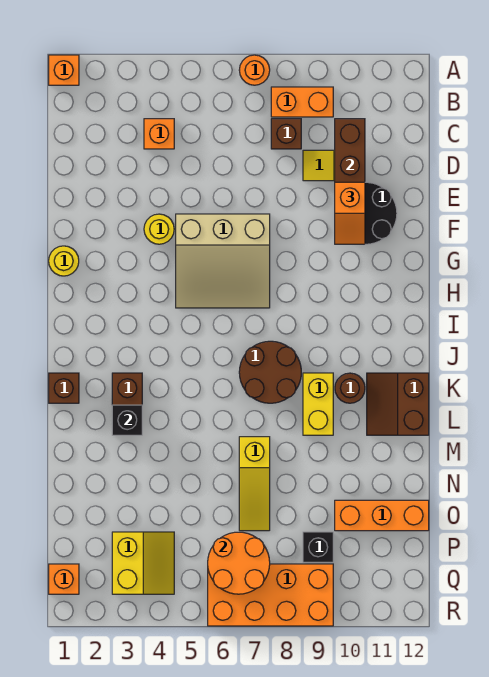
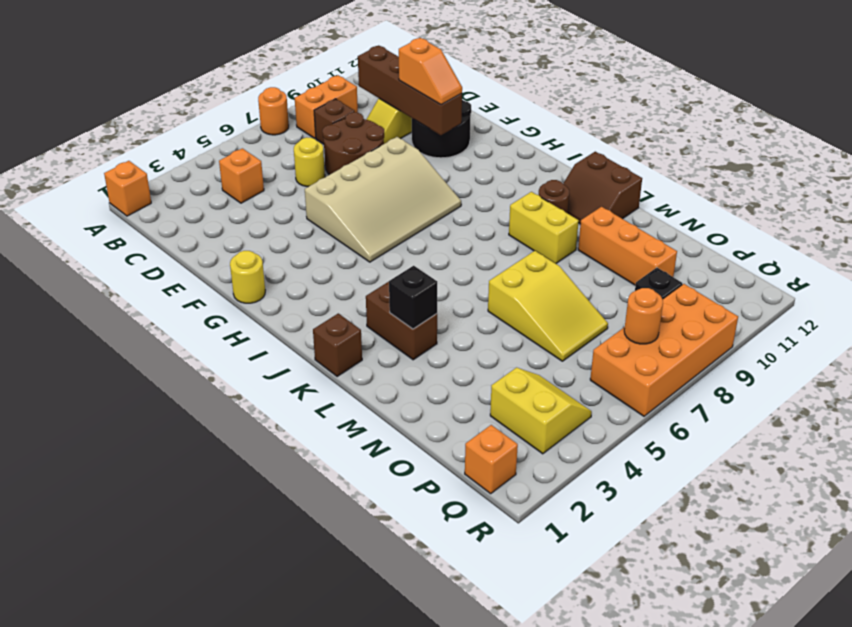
yellow 1x1 round brick [144,214,174,244] -> yellow 1x1 round brick moved to [294,137,325,187]
tan 3x3 slope [176,214,270,308] -> tan 3x4 slope [305,137,461,262]
brown 2x2 round brick [239,341,301,403] -> brown 2x2 round brick moved to [322,112,384,175]
yellow 1x3 slope [239,437,270,531] -> yellow 2x3 slope [488,251,608,361]
orange 1x3 brick [335,500,429,531] -> orange 1x3 brick turned to [578,207,677,285]
orange 2x2 round brick [208,532,270,594] -> orange 1x1 round brick [624,288,663,344]

